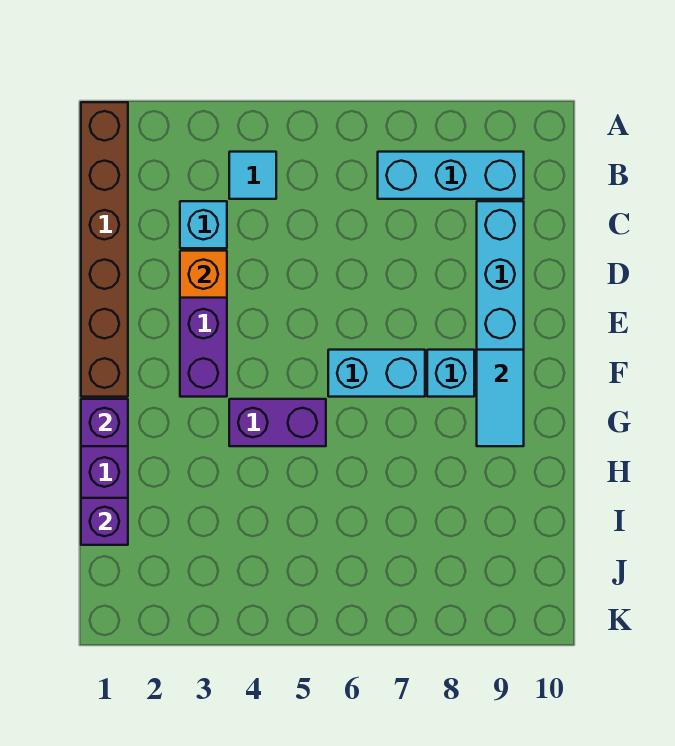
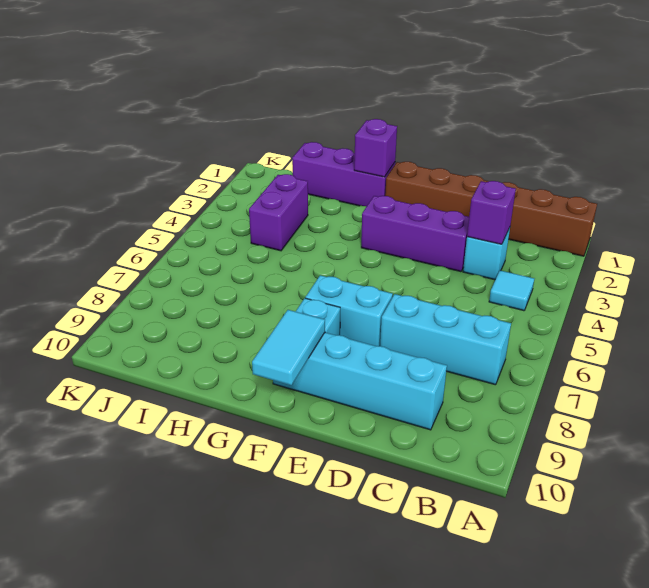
cyan 1x3 brick [378,152,524,199] -> cyan 1x3 brick turned to [380,294,511,385]
orange 1x1 brick [180,251,227,298] -> none
cyan 1x2 brick [328,350,425,397] -> cyan 1x2 brick turned to [305,275,393,346]
cyan 1x2 tile [477,350,524,446] -> cyan 1x2 tile turned to [252,310,325,385]
purple 1x2 brick [229,399,326,446] -> purple 1x2 brick moved to [249,174,308,251]
purple 1x1 brick [81,498,128,545] -> purple 1x1 brick moved to [467,181,516,244]

